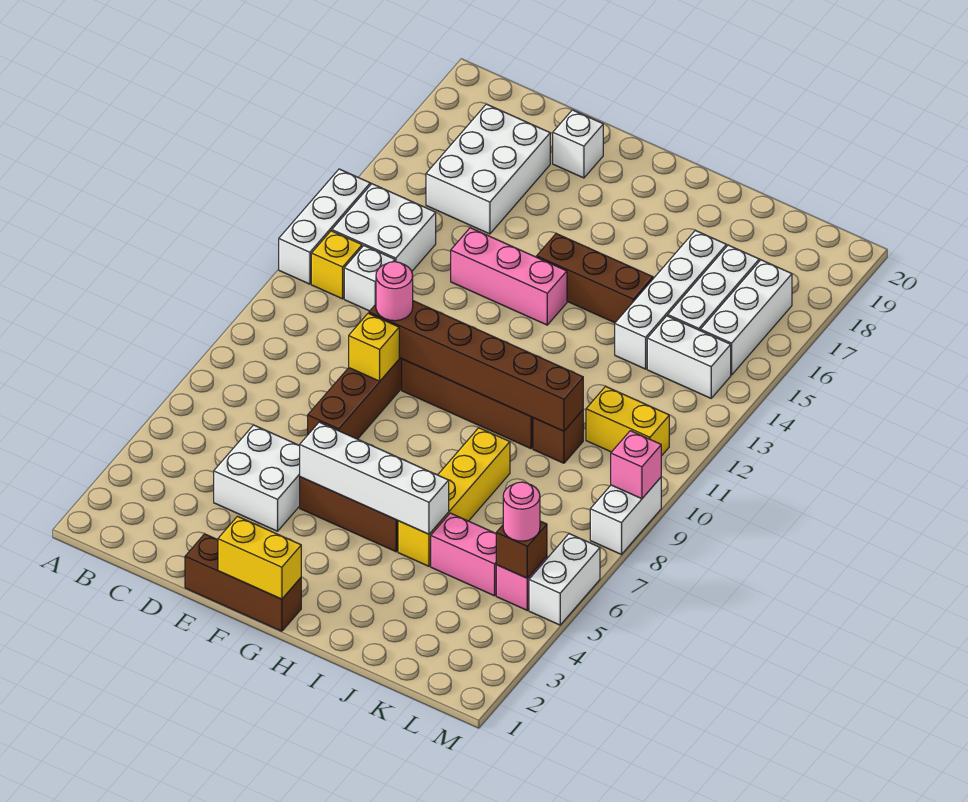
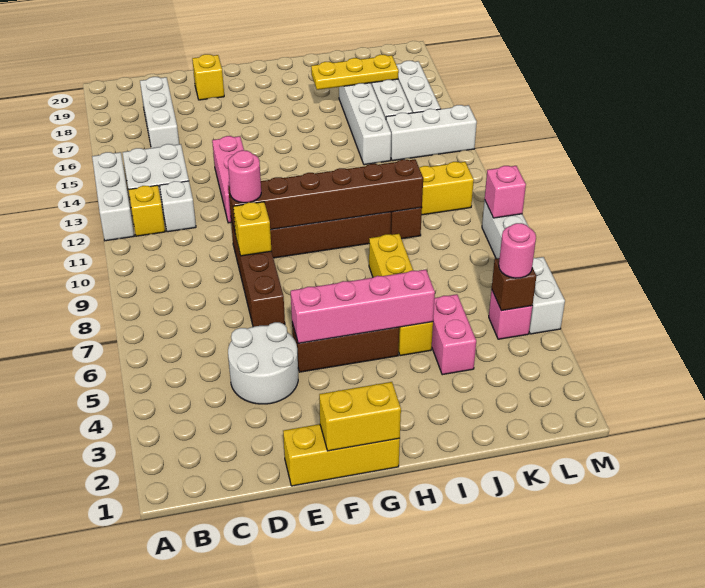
white 2x3 brick [426,104,550,234] -> white 1x3 brick [140,77,179,148]
white 2x2 brick [214,425,300,531] -> white 2x2 round brick [228,322,298,404]
brown 1x3 brick [185,534,301,631] -> yellow 1x3 brick [283,424,400,486]
pink 1x3 brick [451,228,567,325] -> pink 1x3 brick turned to [212,136,244,223]
white 1x1 brick [553,110,603,178] -> yellow 1x1 brick [192,54,224,100]
white 1x4 brick [300,422,449,534] -> pink 1x4 brick [291,269,435,343]
brown 1x3 brick [537,234,653,323] -> none
none -> yellow 1x3 plate [311,55,399,90]
pink 1x2 brick [431,513,496,596] -> pink 1x2 brick turned to [432,294,476,375]
white 1x2 brick [647,316,731,398] -> white 1x3 brick [386,105,477,161]

